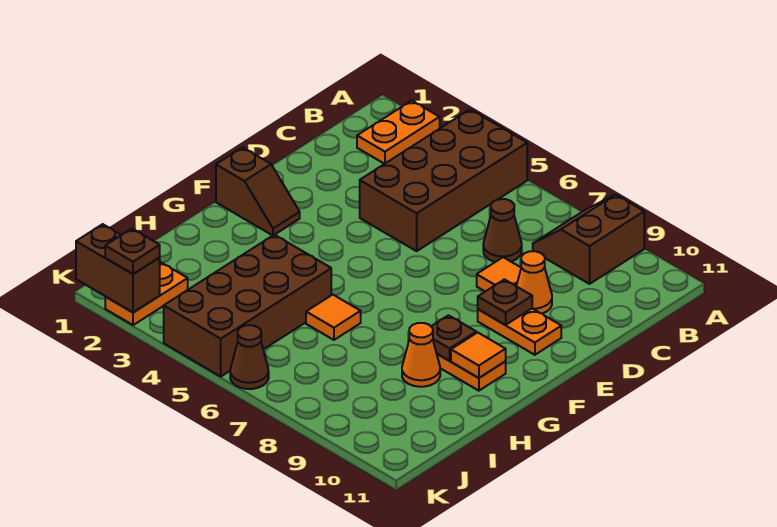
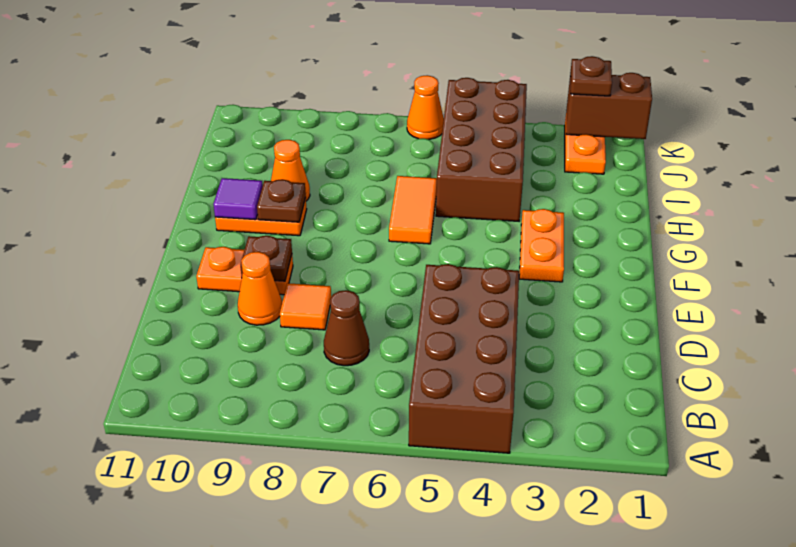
orange 1x2 plate [357,101,440,164] -> orange 1x2 plate moved to [519,209,564,282]
brown 2x2 slope [533,195,644,284] -> none
brown 1x2 slope [216,147,300,236] -> none
orange 1x1 tile [451,332,506,378] -> purple 1x1 tile [213,178,263,220]
orange 1x1 tile [306,295,361,340] -> orange 1x2 tile [389,176,437,244]
brown 1x1 cone [230,325,269,389] -> orange 1x1 cone [407,75,444,139]

